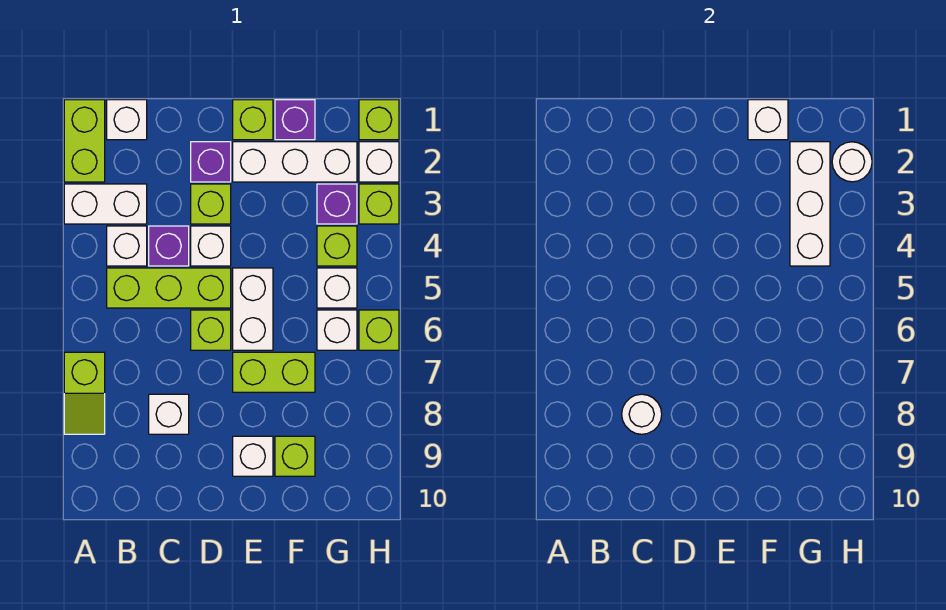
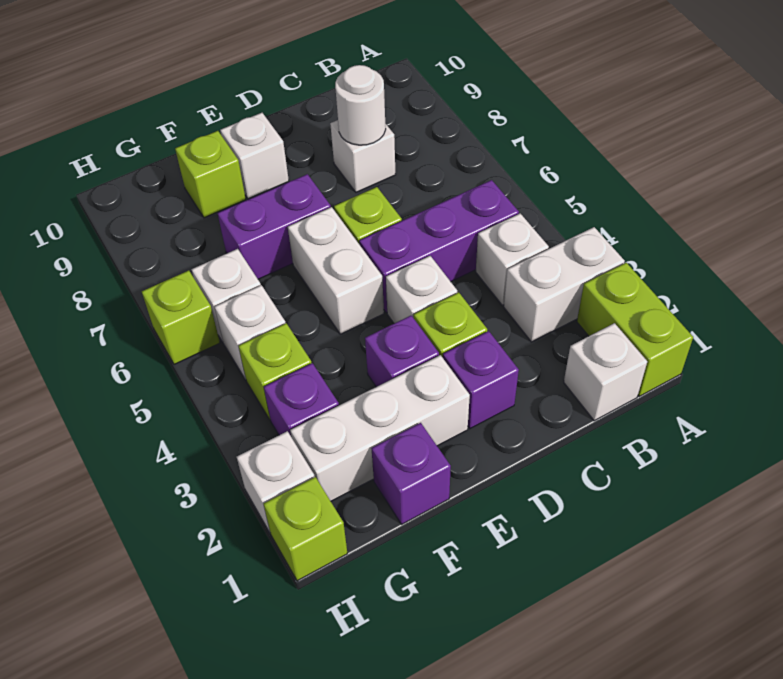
lime 1x2 slope [64,352,105,434] -> none
lime 1x3 brick [107,268,231,308] -> purple 1x3 brick [359,180,519,313]
purple 1x1 brick [149,226,189,266] -> purple 1x1 brick moved to [365,316,439,387]
lime 1x1 brick [233,100,273,140] -> none
lime 1x2 brick [233,352,315,392] -> purple 1x2 brick [218,174,331,279]
white 1x1 brick [748,100,788,140] -> none
white 1x3 brick [790,142,830,266] -> none
white 1x1 round brick [832,142,872,182] -> none
lime 1x1 brick [359,184,399,224] -> none

